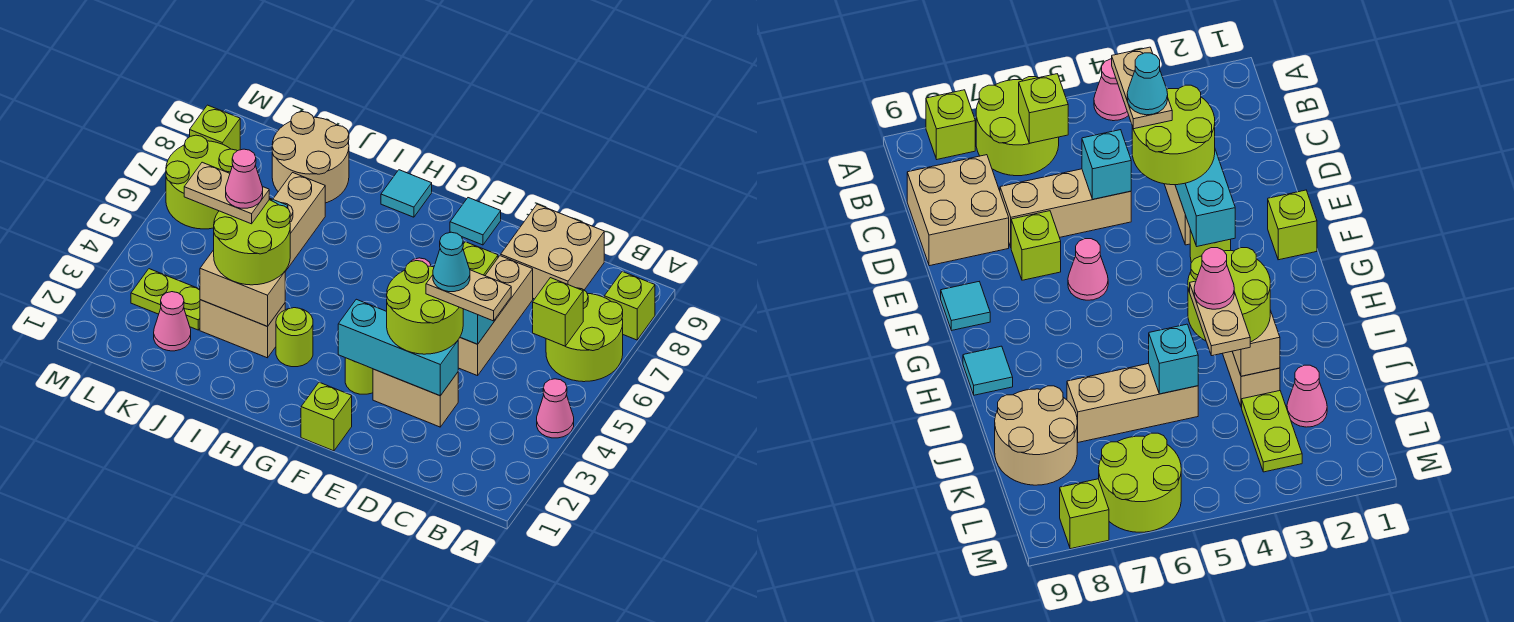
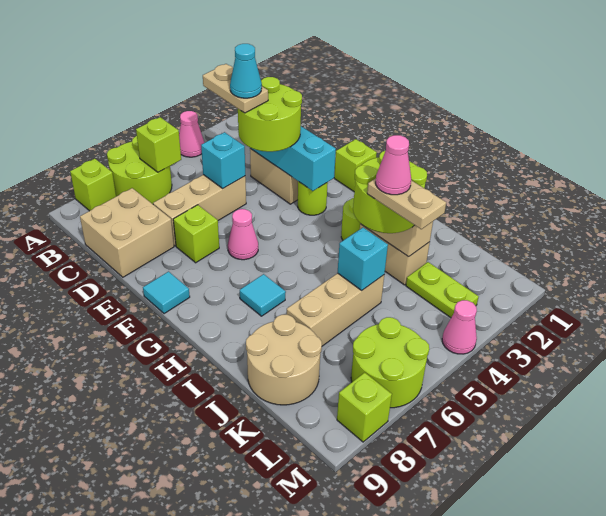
cyan 1x1 tile [381,170,432,217] -> cyan 1x1 tile moved to [240,274,286,316]
pink 1x1 cone [154,292,191,351] -> pink 1x1 cone moved to [442,300,477,354]

